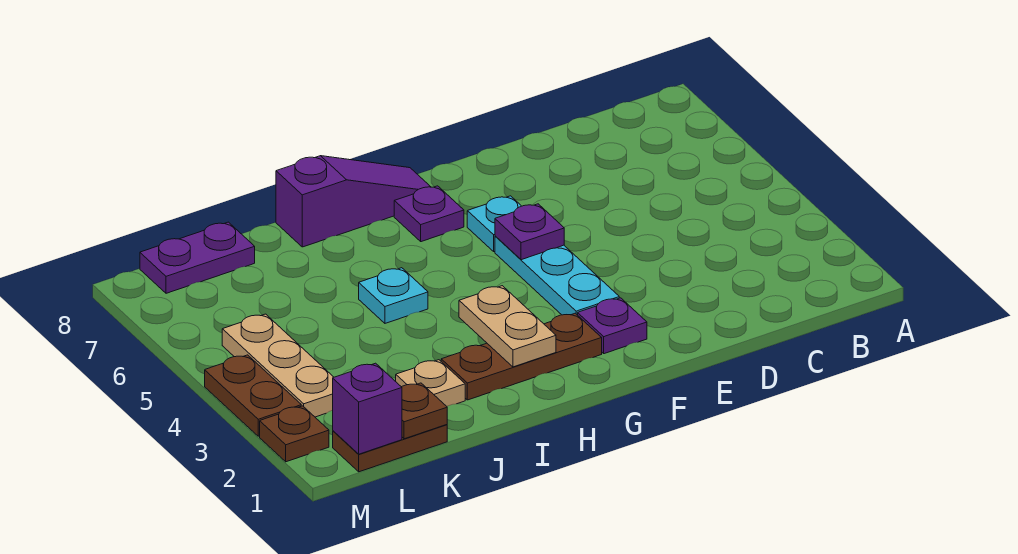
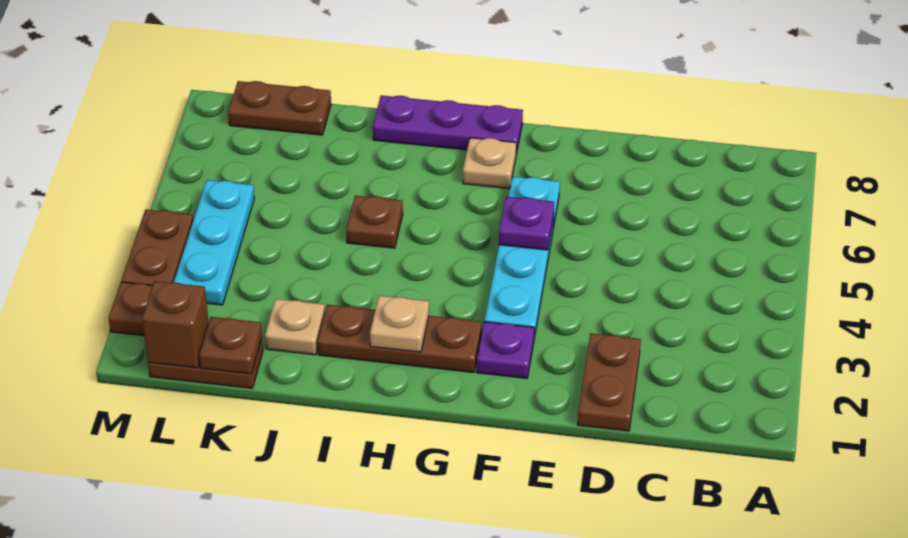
none -> brown 1x2 plate [578,333,641,431]
purple 1x1 plate [394,186,464,242] -> tan 1x1 plate [463,138,516,189]
purple 1x3 slope [276,156,430,247] -> purple 1x3 plate [373,95,523,153]
tan 1x2 plate [459,286,556,367] -> tan 1x1 plate [370,296,429,352]
cyan 1x1 plate [359,268,428,323] -> brown 1x1 plate [346,196,403,248]
purple 1x2 plate [140,222,255,293] -> brown 1x2 plate [228,81,331,135]
purple 1x1 brick [333,363,402,454] -> brown 1x1 brick [142,281,209,368]
tan 1x3 plate [222,314,334,417] -> cyan 1x3 plate [174,180,254,305]

